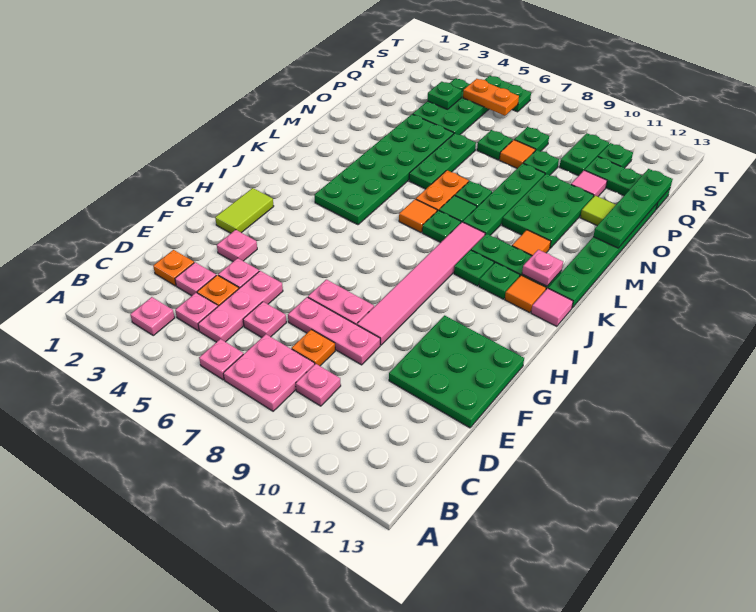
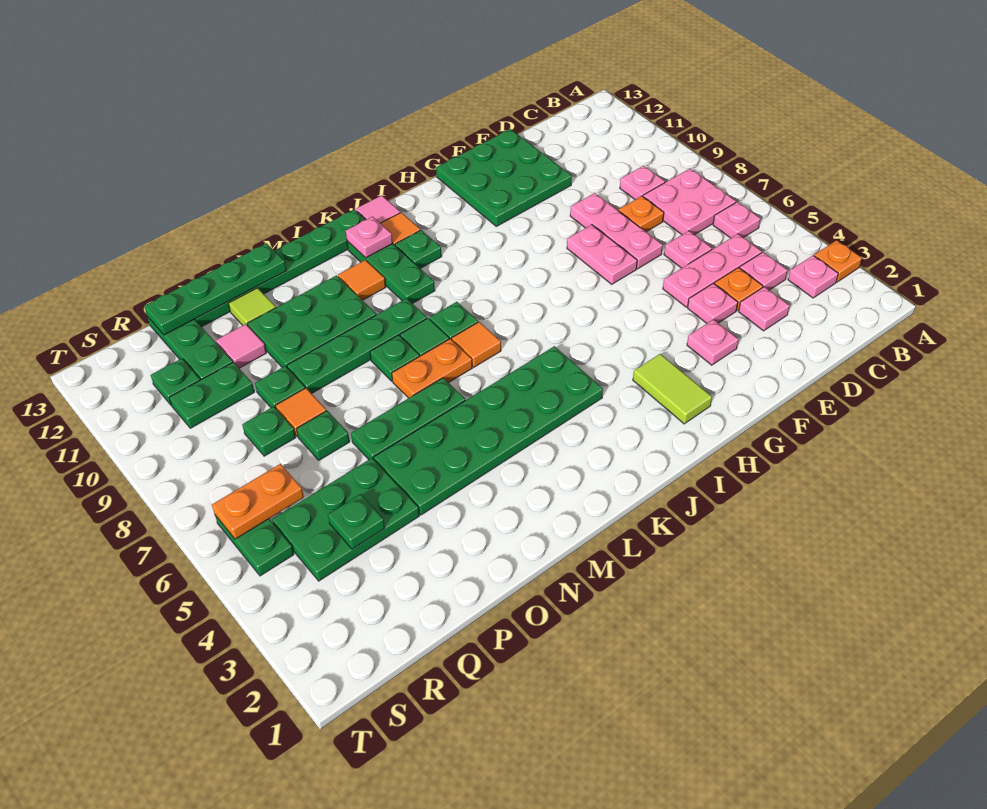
orange 1x1 plate [153,250,194,286] -> orange 1x1 plate moved to [814,240,862,282]
pink 1x6 tile [357,222,485,345] -> none
lime 1x2 tile [215,188,274,233] -> lime 1x2 tile turned to [633,354,712,424]
green 1x1 plate [454,250,494,286] -> none
orange 1x2 plate [463,79,519,116] -> orange 1x2 plate turned to [212,464,304,539]

